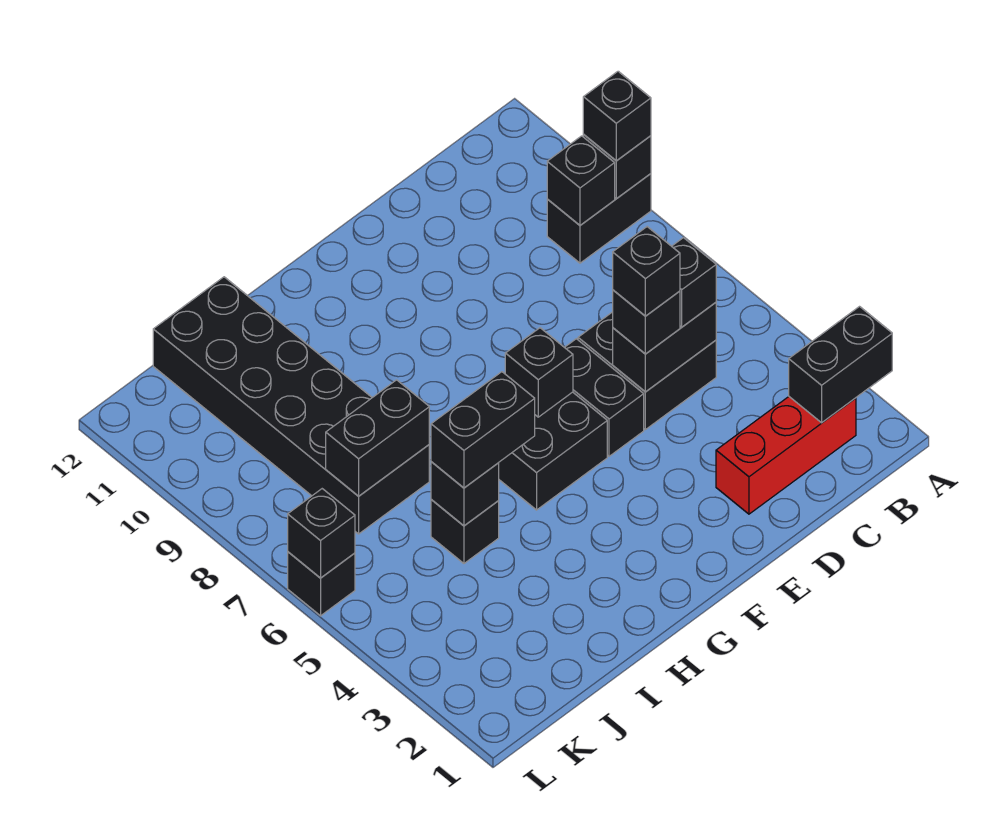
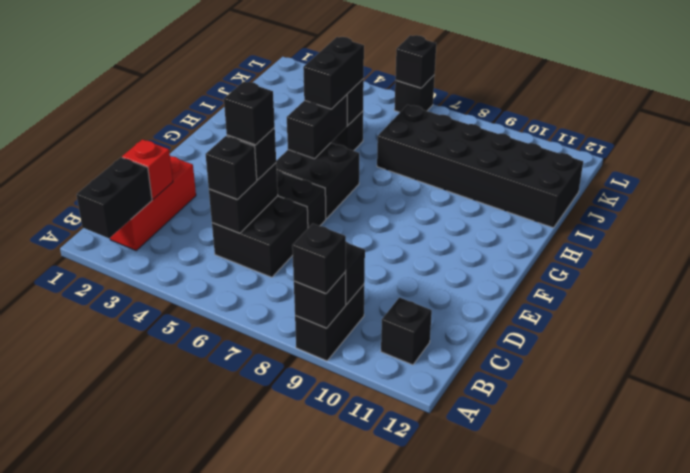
none -> red 1x1 brick [122,139,173,199]
black 1x1 brick [505,328,573,417] -> black 1x1 brick moved to [381,298,432,365]
black 1x2 brick [326,380,429,496] -> black 1x2 brick moved to [287,95,348,159]

